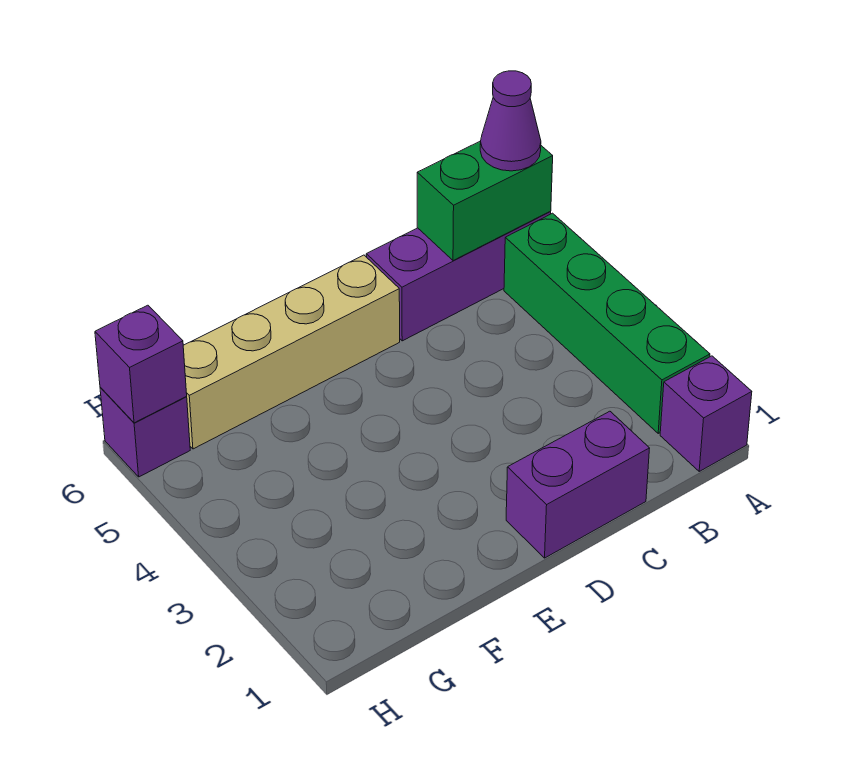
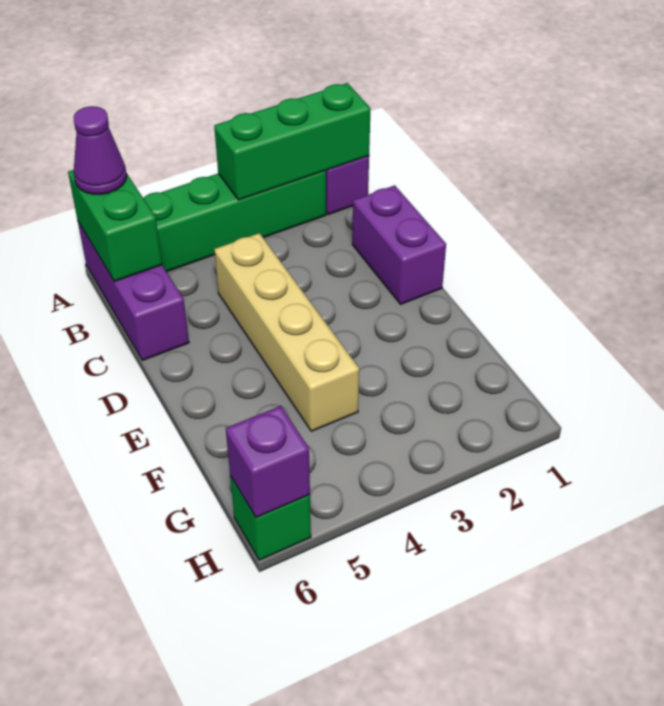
none -> green 1x3 brick [214,83,371,200]
tan 1x4 brick [183,255,400,449] -> tan 1x4 brick moved to [214,233,359,431]
purple 1x1 brick [100,388,190,477] -> green 1x1 brick [230,476,311,560]

